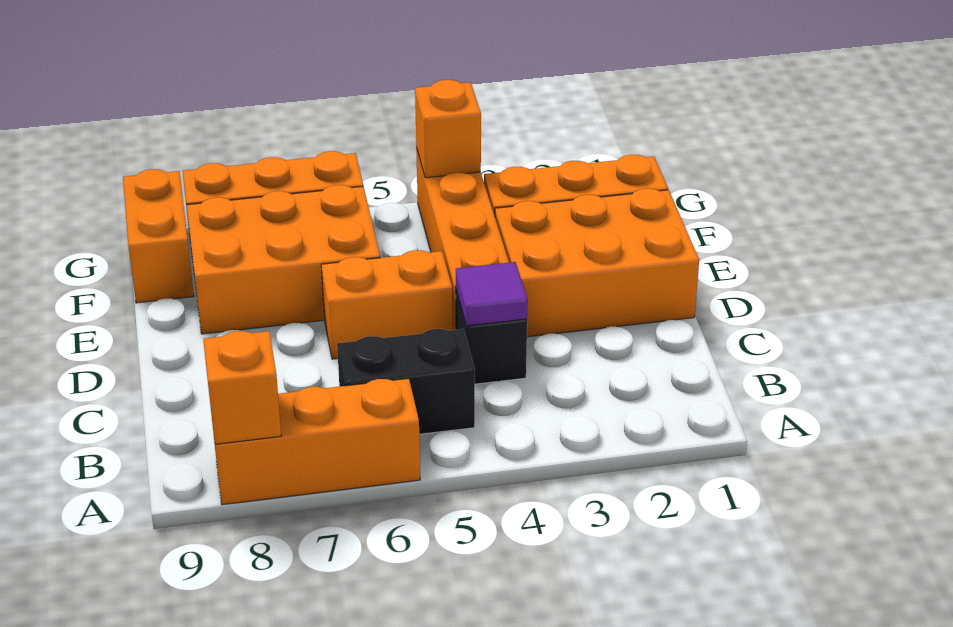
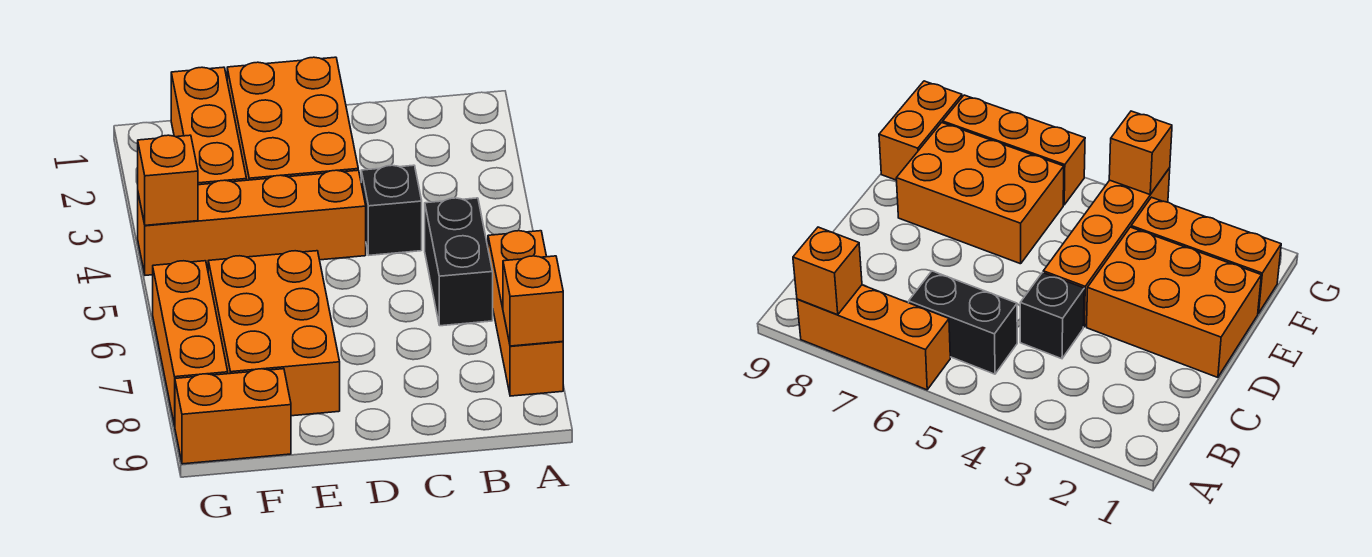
purple 1x1 tile [456,262,528,326] -> none
orange 1x2 brick [321,250,453,359] -> none

